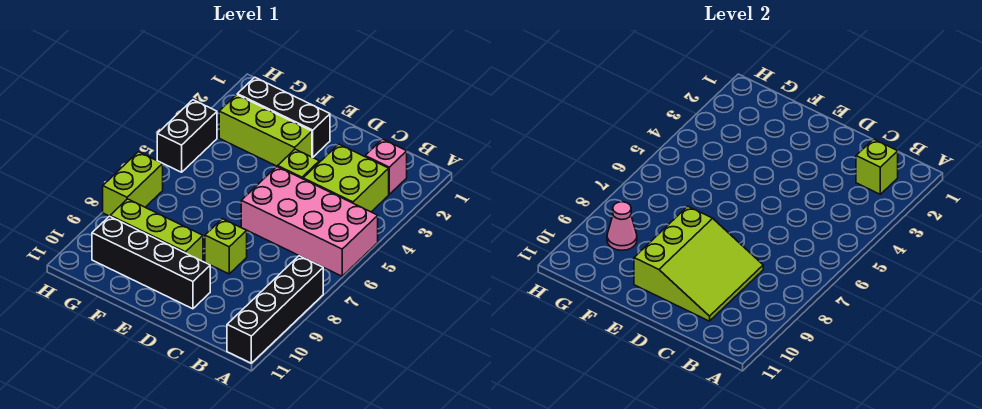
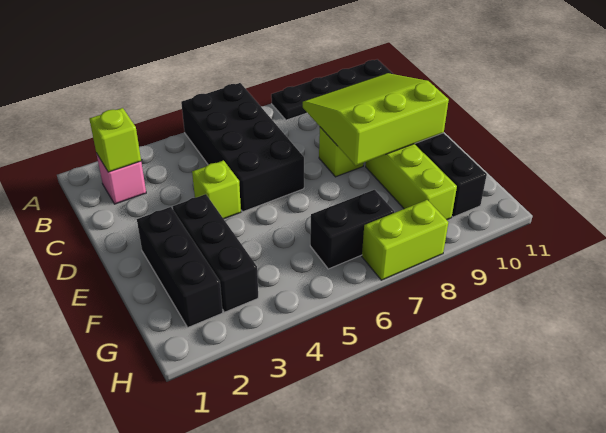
pink 2x4 brick [241,167,378,276] -> black 2x4 brick [181,83,304,212]
black 1x4 brick [227,256,323,363] -> black 1x4 plate [271,59,393,120]
lime 2x2 brick [303,144,389,212] -> none
lime 1x3 brick [219,95,312,167] -> black 1x3 brick [173,194,258,312]
pink 1x1 cone [607,202,637,250] -> none
black 1x2 brick [157,100,217,172] -> black 1x2 brick moved to [310,190,394,269]

